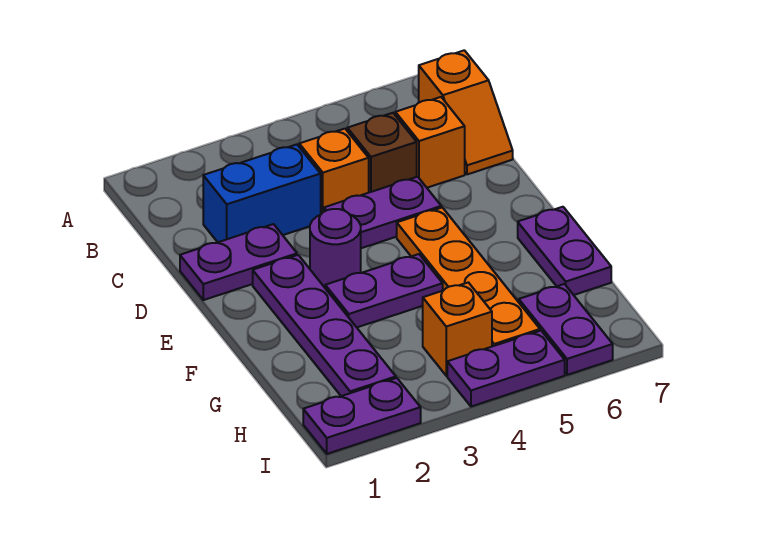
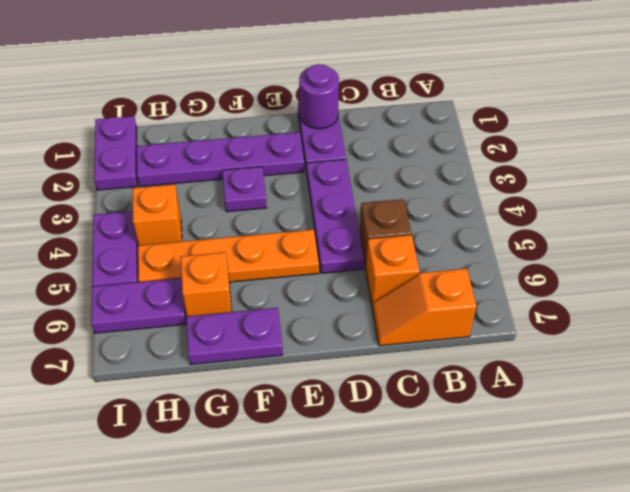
blue 1x2 brick [203,144,321,242] -> none
orange 1x1 brick [299,129,369,214] -> orange 1x1 brick moved to [181,252,232,316]
purple 1x2 plate [324,177,441,248] -> purple 1x3 plate [307,160,364,273]
purple 1x1 round brick [310,209,361,287] -> purple 1x1 round brick moved to [299,64,339,129]
purple 1x2 plate [325,254,443,327] -> purple 1x1 plate [222,167,267,212]

